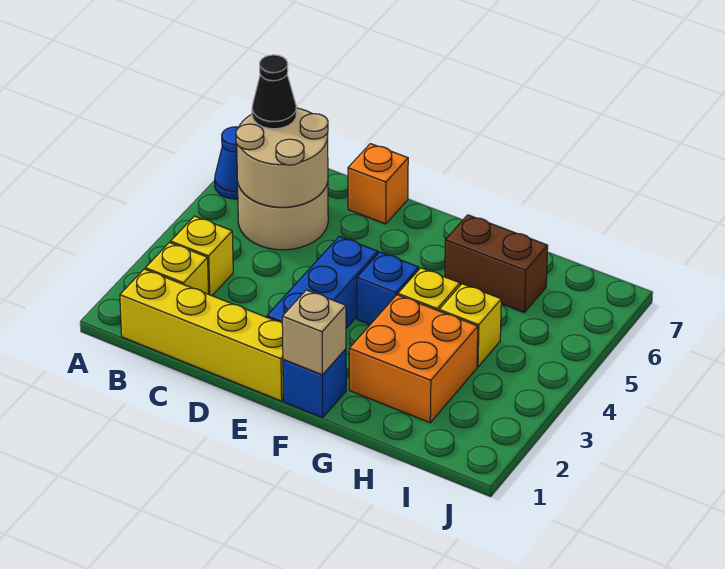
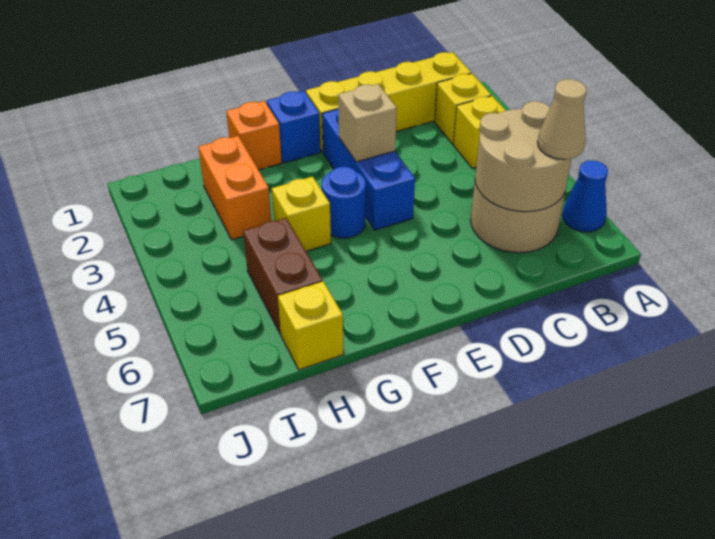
black 1x1 cone [252,55,296,129] -> tan 1x1 cone [538,79,586,159]
orange 1x1 brick [348,144,408,224] -> orange 1x1 brick moved to [226,101,282,170]
tan 1x1 brick [282,290,346,375] -> tan 1x1 brick moved to [338,84,397,162]
blue 1x1 brick [357,252,419,325] -> blue 1x1 round brick [322,167,366,238]
orange 2x2 brick [349,295,478,423] -> orange 1x2 brick [198,136,271,240]
brown 1x2 brick [445,215,548,313] -> brown 1x2 brick turned to [243,218,323,334]
yellow 1x1 brick [439,284,501,367] -> yellow 1x1 brick moved to [278,282,343,370]

